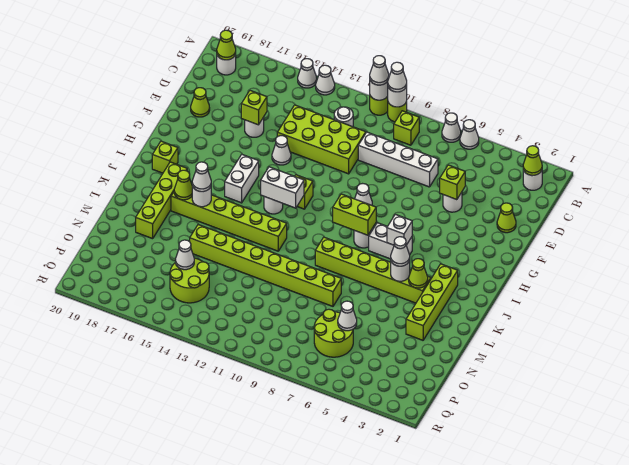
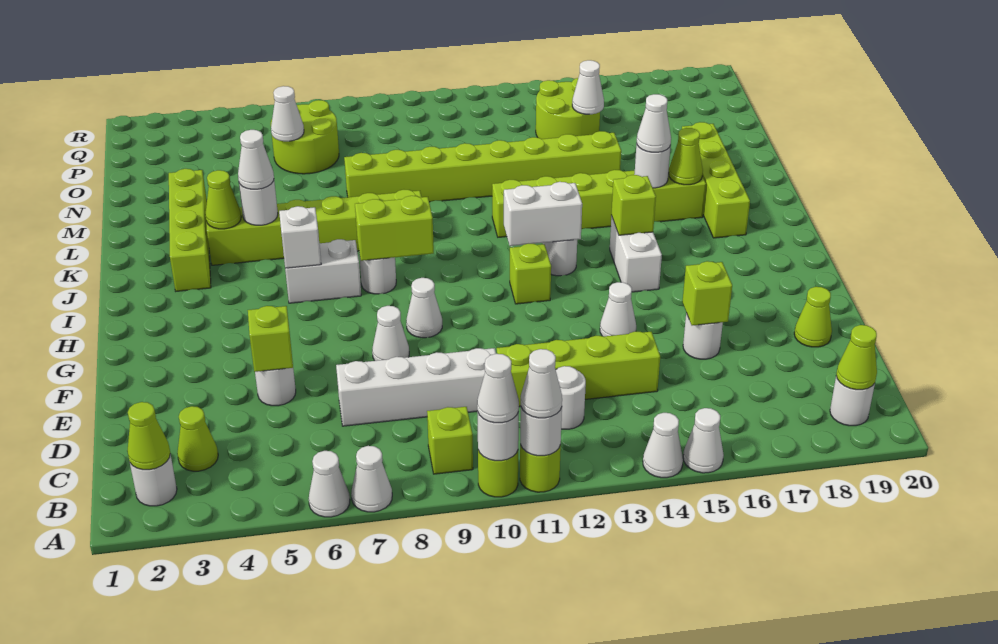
lime 2x4 brick [277,105,366,174] -> lime 1x4 brick [497,331,660,407]
lime 1x1 cone [497,203,516,233] -> lime 1x1 cone moved to [177,406,218,471]
none -> white 1x1 cone [372,306,409,361]
lime 1x1 brick [152,141,178,173] -> lime 1x1 brick moved to [611,175,656,235]

